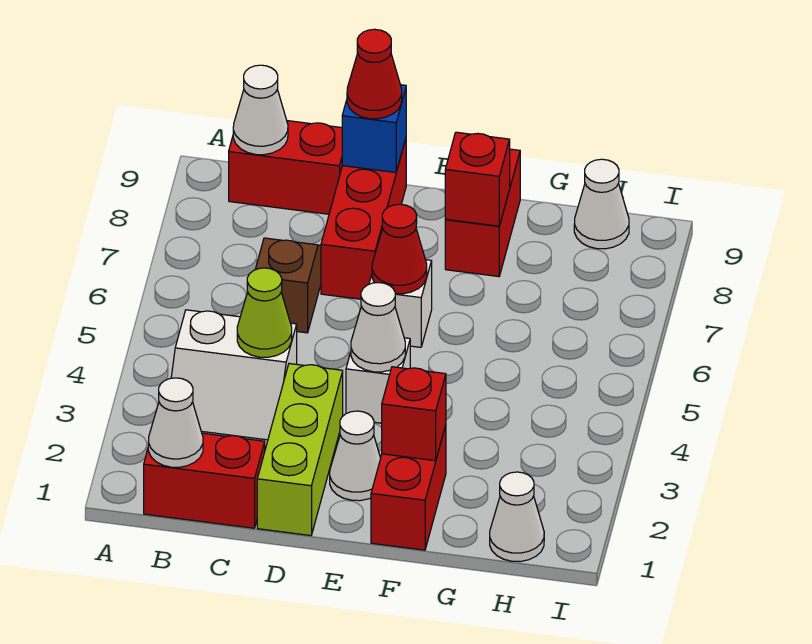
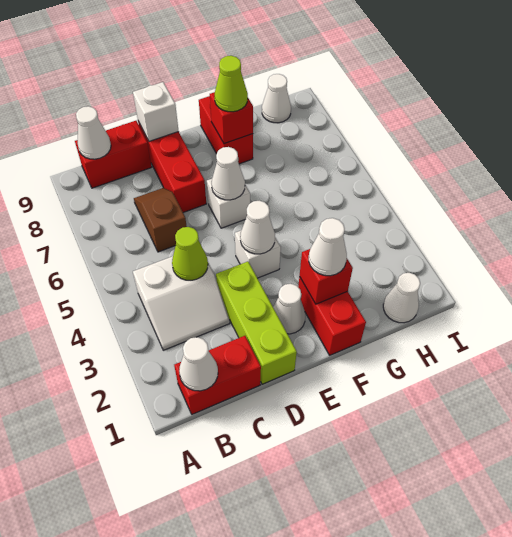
blue 1x1 brick [342,85,406,172] -> white 1x1 brick [133,82,179,141]
red 1x1 cone [347,29,402,119] -> none
red 1x1 cone [372,204,427,294] -> white 1x1 cone [212,147,245,200]
none -> white 1x1 cone [309,218,347,276]
none -> lime 1x1 cone [215,56,248,112]

